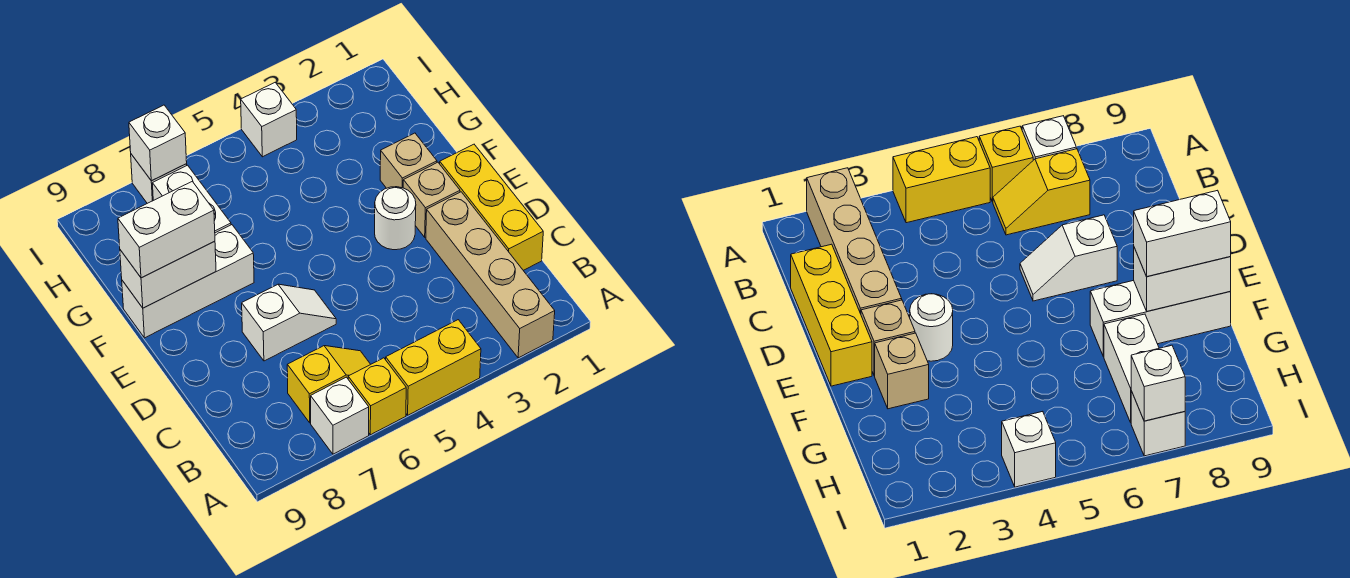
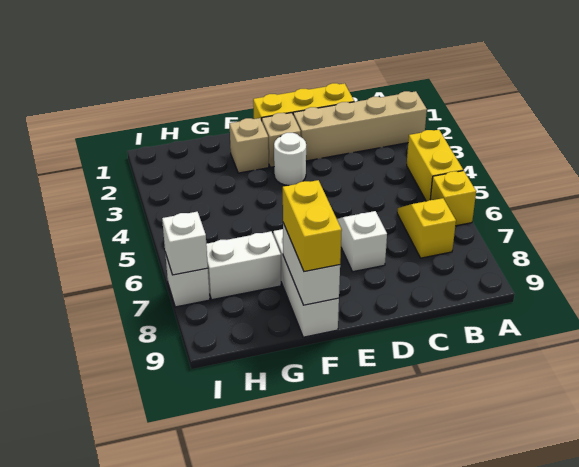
white 1x1 brick [311,377,369,454] -> none
white 1x2 brick [118,182,215,278] -> yellow 1x2 brick [283,180,342,271]
white 1x1 brick [241,83,297,157] -> none

